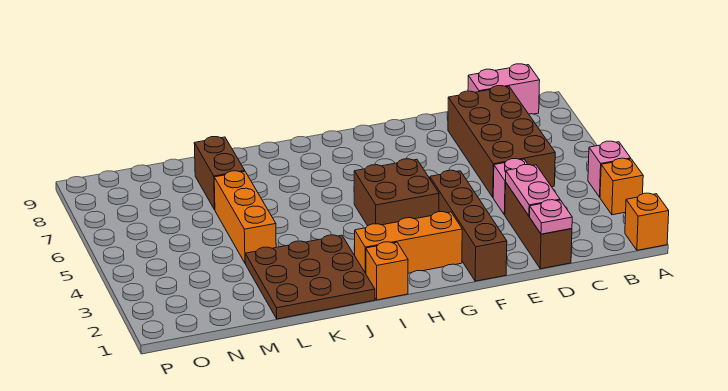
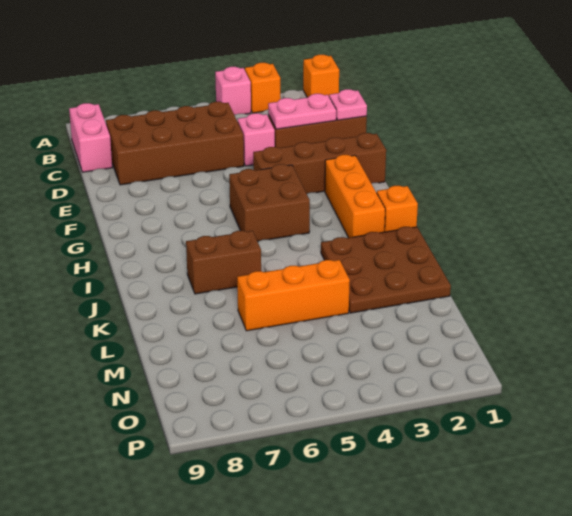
brown 1x2 brick [194,137,245,210] -> brown 1x2 brick moved to [186,231,261,294]

